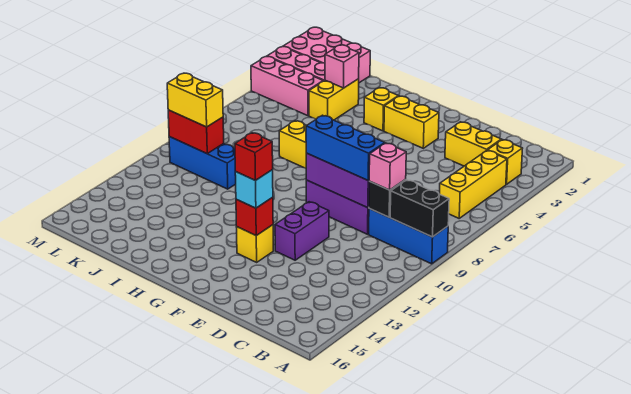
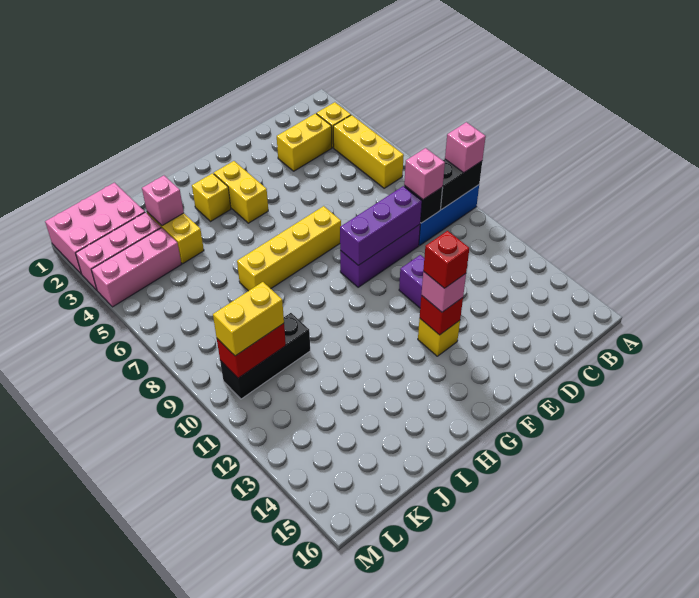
none -> pink 1x1 brick [445,122,486,173]
blue 1x3 brick [306,115,385,180] -> none
yellow 1x2 brick [384,96,439,148] -> yellow 1x2 brick turned to [214,161,268,223]
cyan 1x1 brick [235,170,273,208] -> pink 1x1 brick [421,271,466,312]
blue 1x3 brick [169,137,236,189] -> black 1x3 brick [220,313,310,399]

